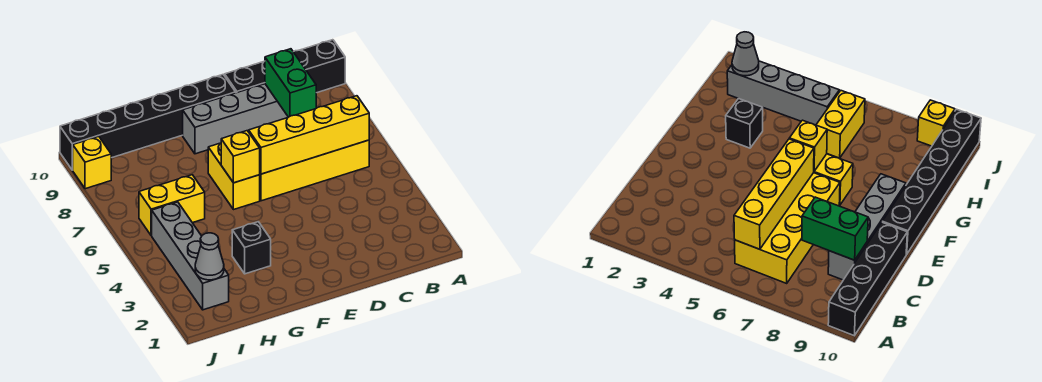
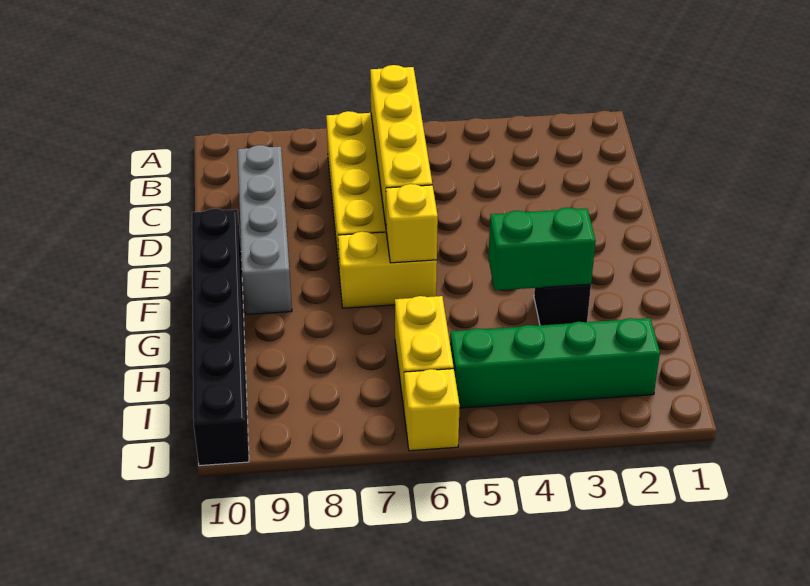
black 1x4 brick [225,40,345,93] -> none
green 1x2 brick [265,49,316,117] -> green 1x2 brick moved to [488,208,596,290]
grey 1x4 brick [152,202,229,310] -> green 1x4 brick [450,318,660,408]
grey 1x1 cone [195,233,224,280] -> none
yellow 1x1 brick [73,136,111,189] -> yellow 1x1 brick moved to [404,369,460,451]

